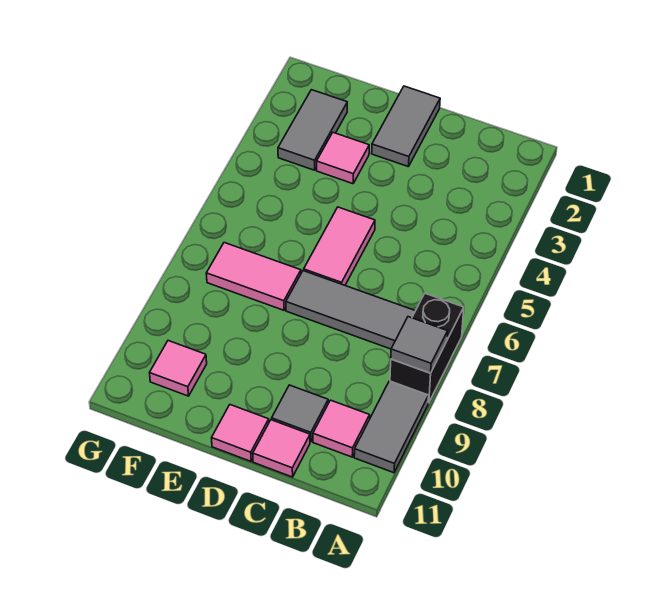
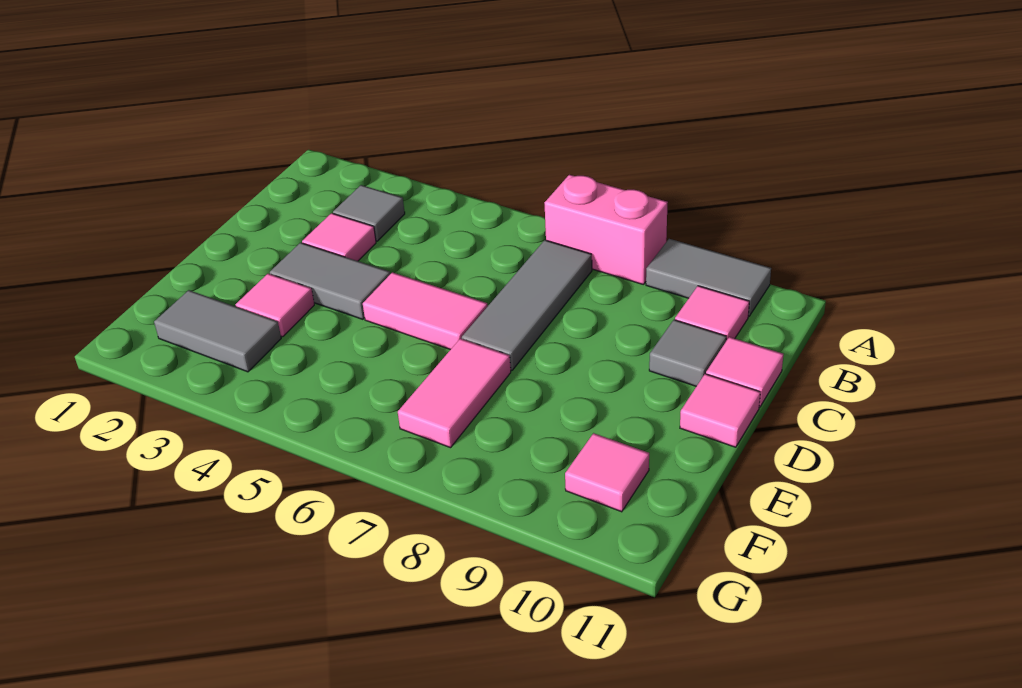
black 1x2 brick [390,294,464,403] -> pink 1x2 brick [545,175,668,285]
grey 1x1 tile [391,317,448,373] -> grey 1x1 tile moved to [333,185,405,241]
none -> pink 1x1 tile [302,213,376,261]
grey 1x2 tile [372,86,440,167] -> grey 1x2 tile moved to [270,243,390,319]

